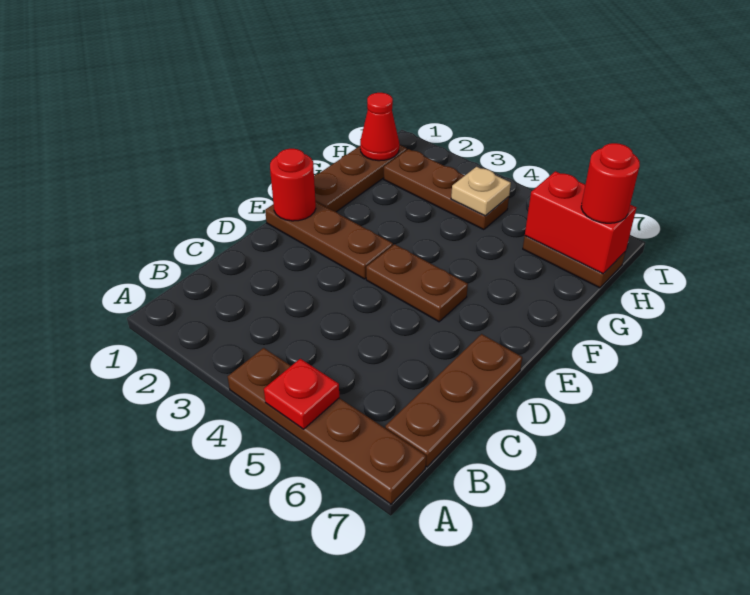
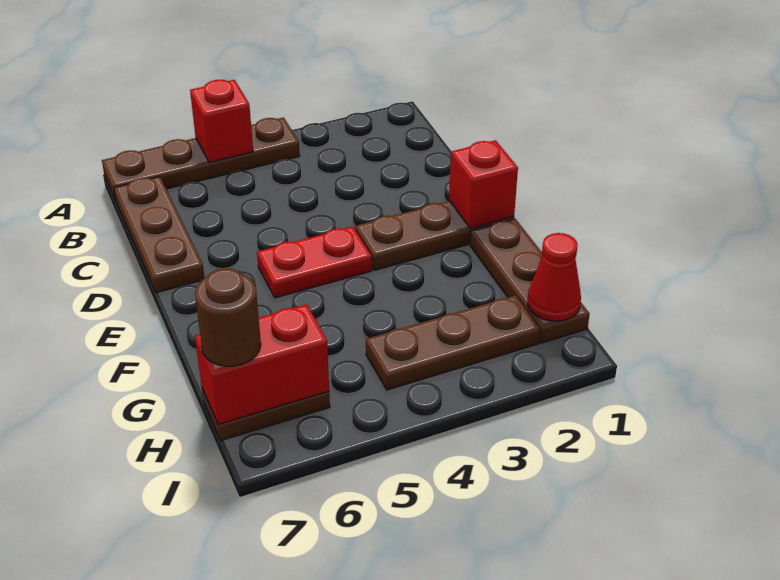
red 1x1 plate [264,359,339,429] -> red 1x1 brick [190,80,253,162]
red 1x1 round brick [270,149,316,221] -> red 1x1 brick [449,140,518,228]
brown 1x2 plate [366,244,468,322] -> red 1x2 plate [257,226,372,298]
tan 1x1 plate [451,167,511,216] -> none
red 1x1 round brick [581,143,640,223] -> brown 1x1 round brick [195,268,261,366]

